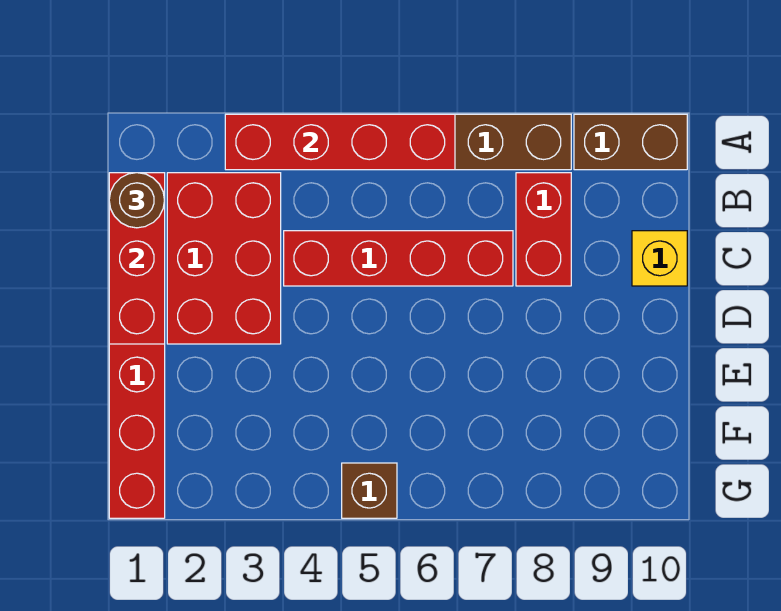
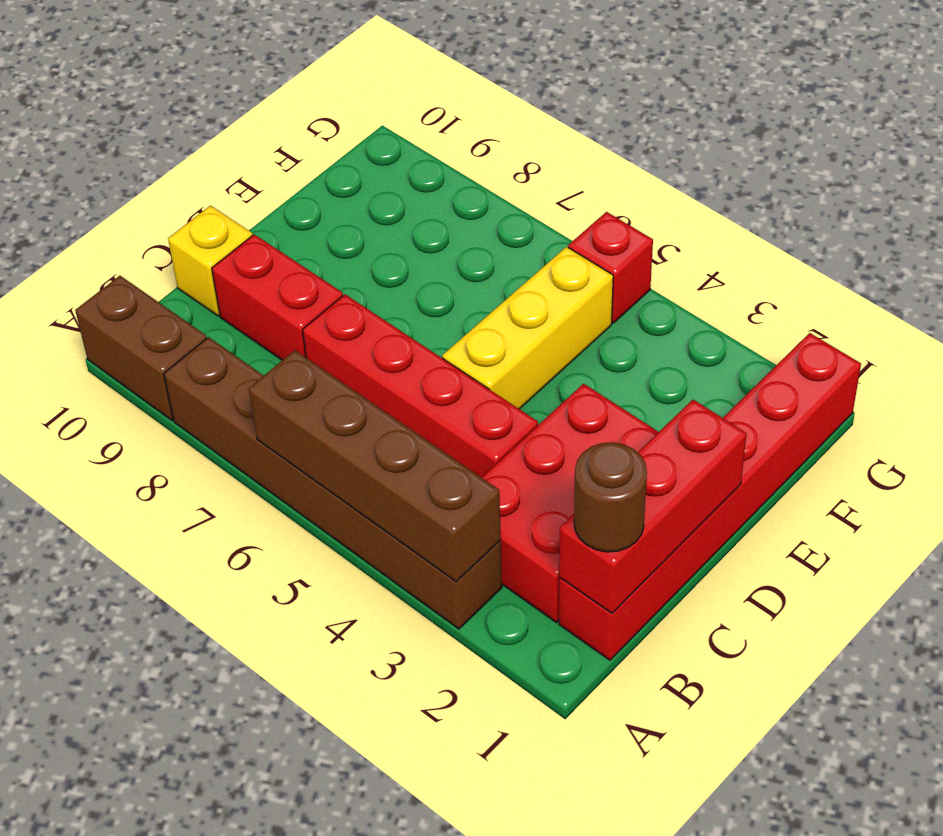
red 1x4 brick [225,114,455,170] -> brown 1x4 brick [249,350,501,582]
red 1x2 brick [516,173,571,286] -> red 1x2 brick turned to [212,234,343,360]
none -> yellow 1x3 brick [442,247,613,409]
brown 1x1 brick [342,463,397,518] -> red 1x1 brick [568,212,653,323]

